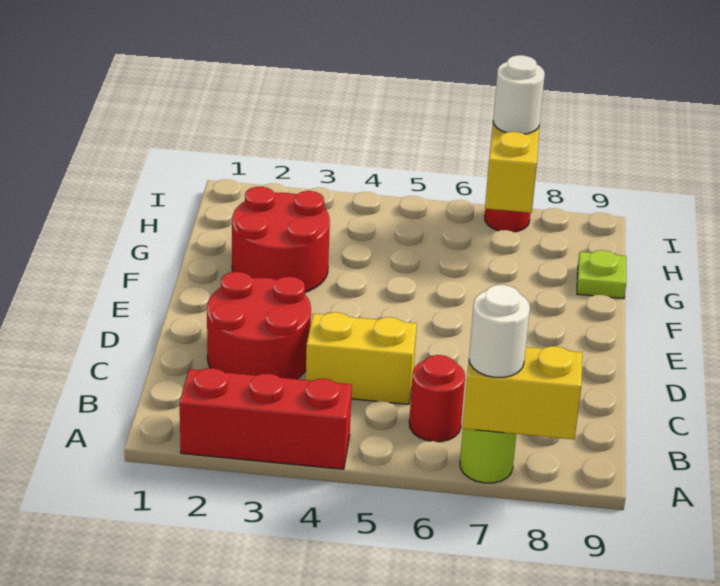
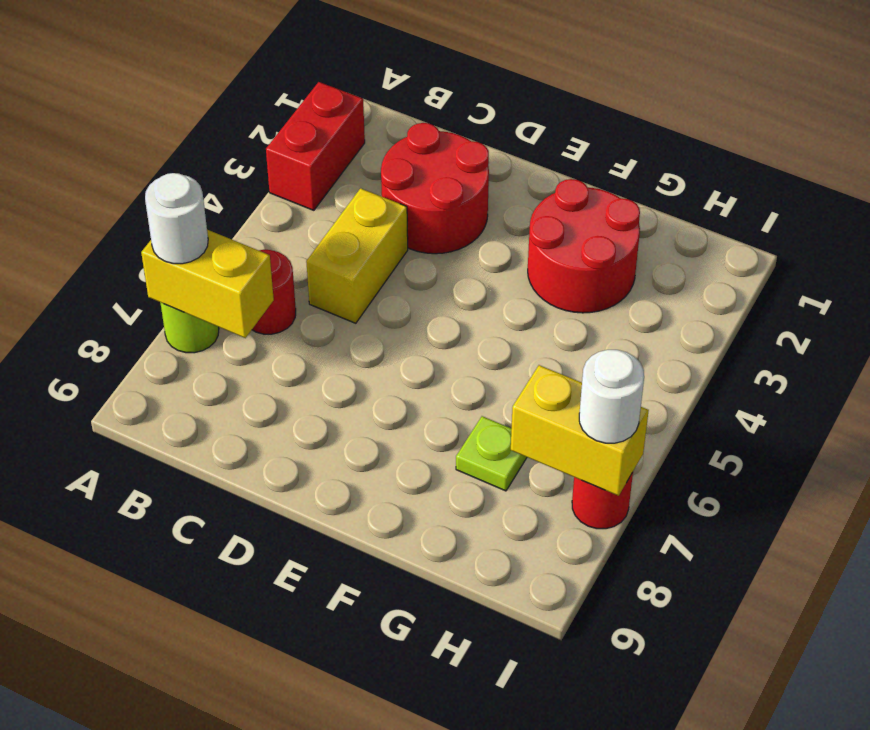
red 1x3 brick [180,368,352,469] -> red 1x2 brick [266,82,365,210]
yellow 1x2 brick [463,346,582,439] -> yellow 1x2 brick turned to [141,230,274,338]
lime 1x1 plate [577,250,626,299] -> lime 1x1 plate moved to [456,416,527,491]

